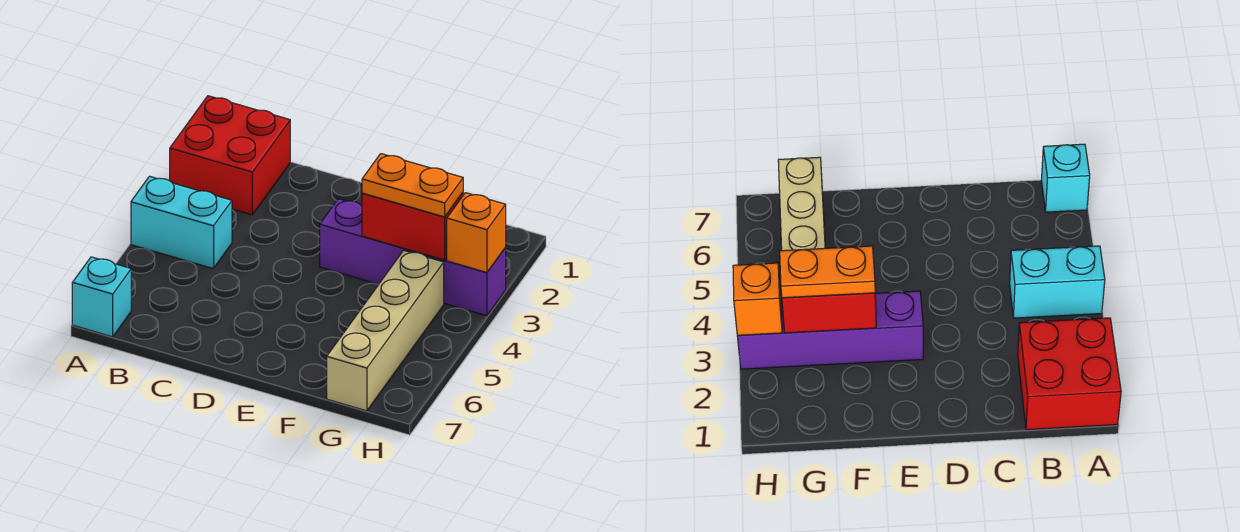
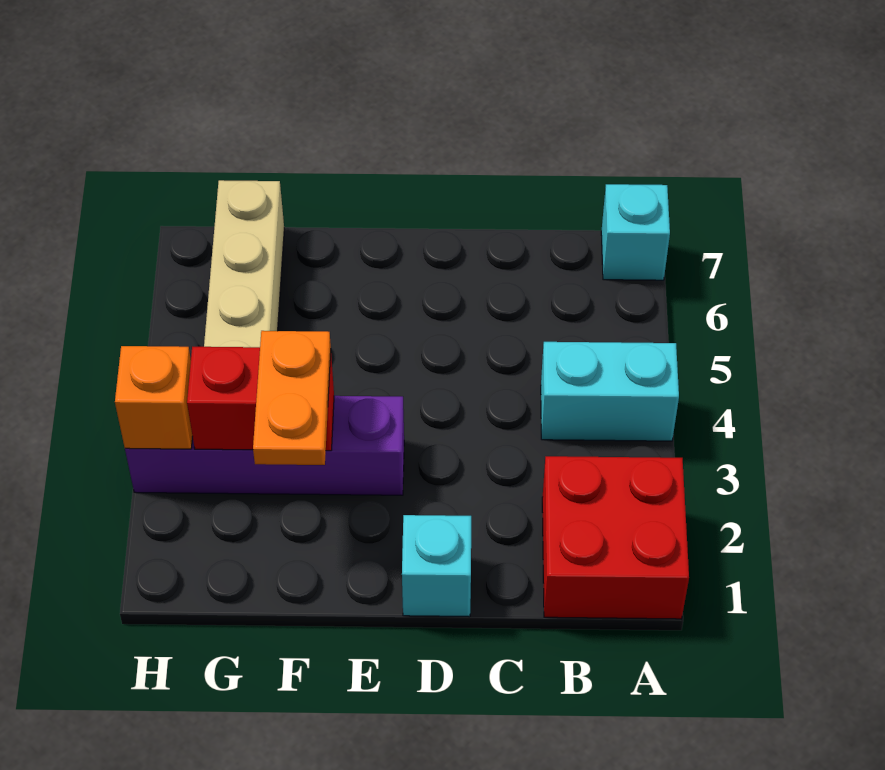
none -> cyan 1x1 brick [402,515,471,617]
orange 1x2 plate [362,154,463,217] -> orange 1x2 plate turned to [253,331,331,465]

